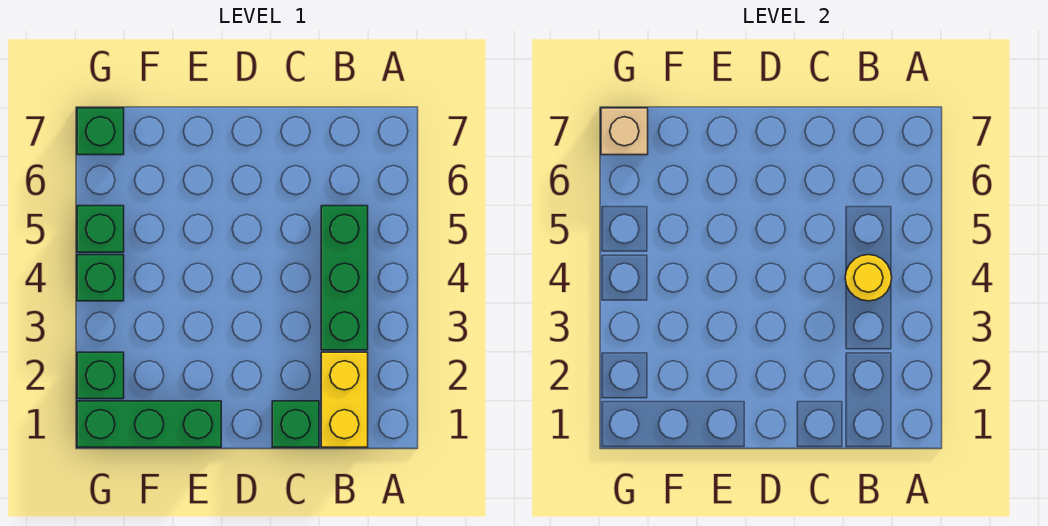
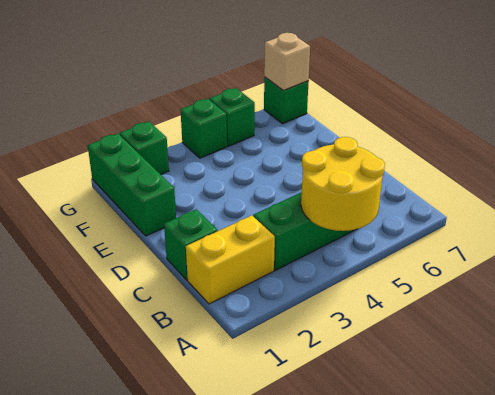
yellow 1x1 round brick [845,255,892,301] -> yellow 2x2 round brick [301,137,385,231]

